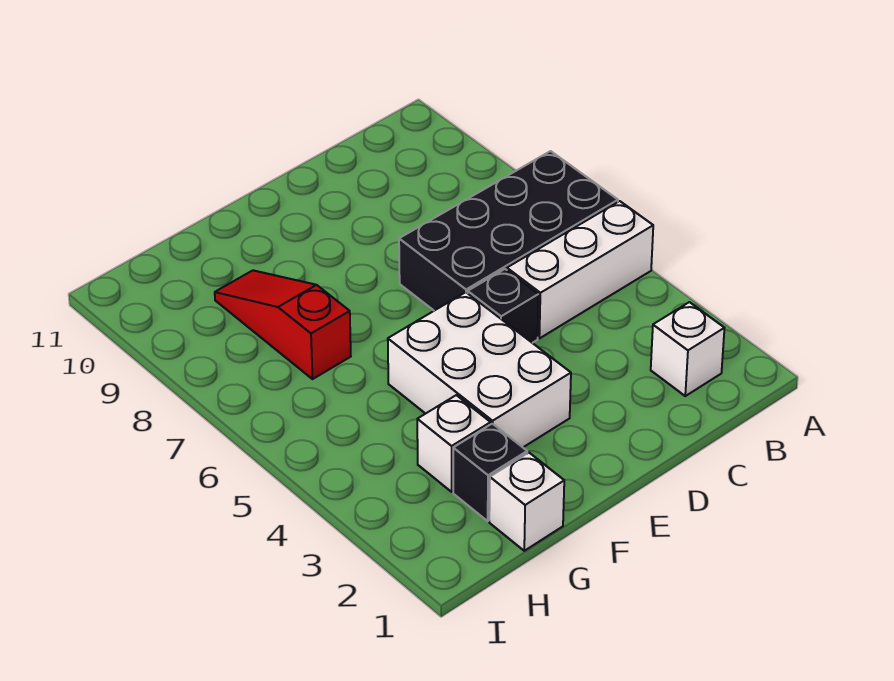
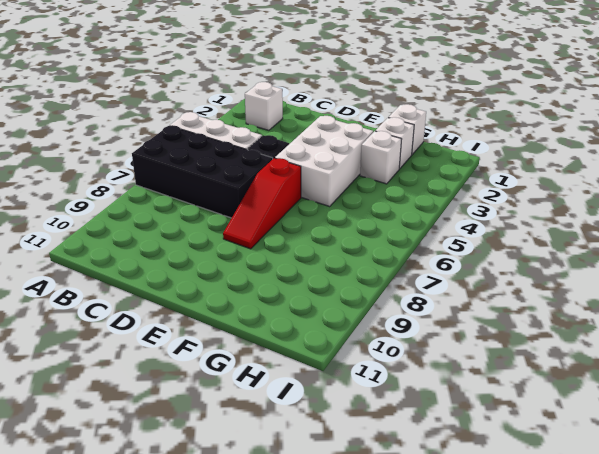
black 1x1 brick [453,424,527,521] -> white 1x1 brick [376,117,414,169]
red 1x3 slope [215,270,351,379] -> red 1x3 slope moved to [223,158,301,249]

